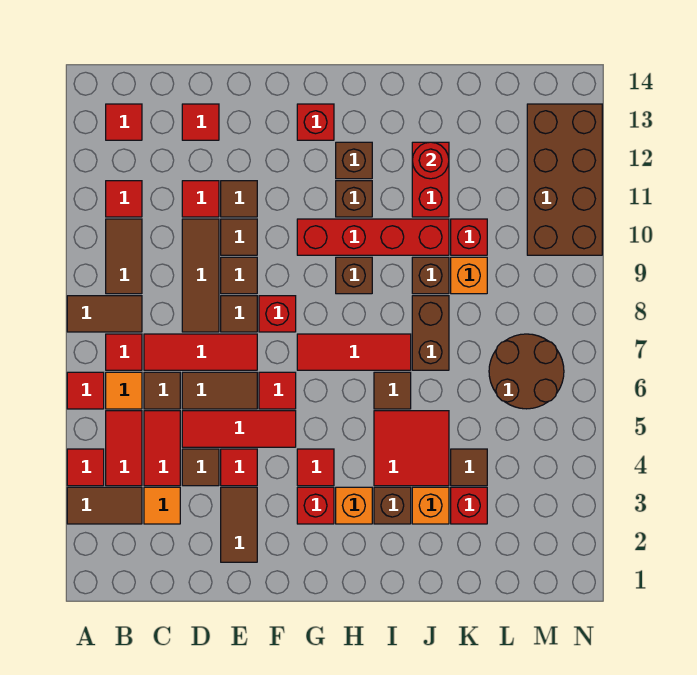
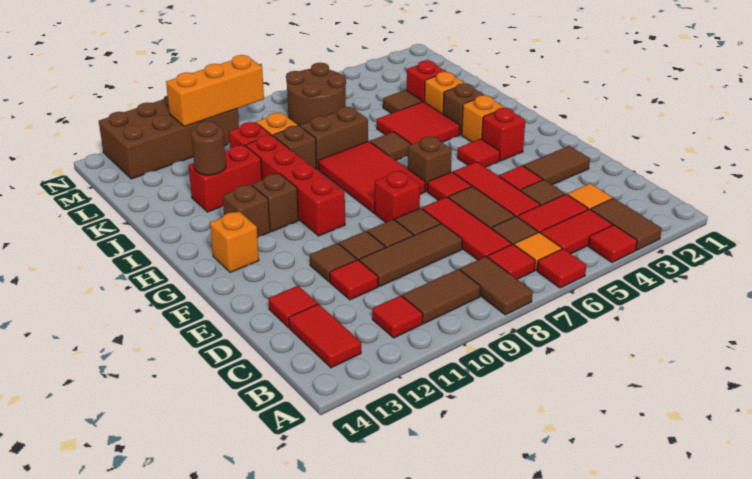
red 1x1 tile [106,104,142,140] -> red 1x2 tile [289,304,361,368]
red 1x3 tile [297,334,411,370] -> red 2x3 tile [318,141,425,213]
red 1x1 brick [297,104,334,140] -> orange 1x1 brick [210,211,259,273]
brown 1x1 brick [336,257,372,294] -> brown 1x1 brick moved to [408,136,452,192]
red 1x1 round brick [412,142,449,179] -> brown 1x1 round brick [191,121,226,175]
none -> orange 1x3 brick [166,55,264,127]

